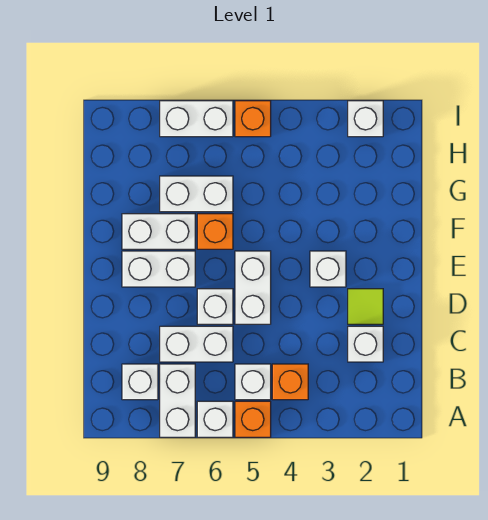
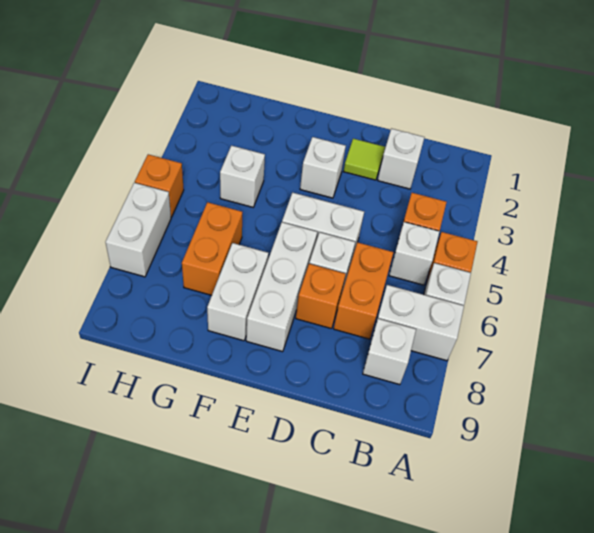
white 1x2 brick [160,326,233,362] -> orange 1x2 brick [334,242,394,339]
white 1x2 brick [122,251,195,287] -> white 1x3 brick [246,222,317,352]
orange 1x1 brick [197,214,233,249] -> orange 1x1 brick moved to [296,264,346,329]
white 1x2 brick [160,176,233,212] -> orange 1x2 brick [182,202,242,295]
white 1x1 brick [348,101,383,137] -> white 1x1 brick moved to [220,145,265,207]

